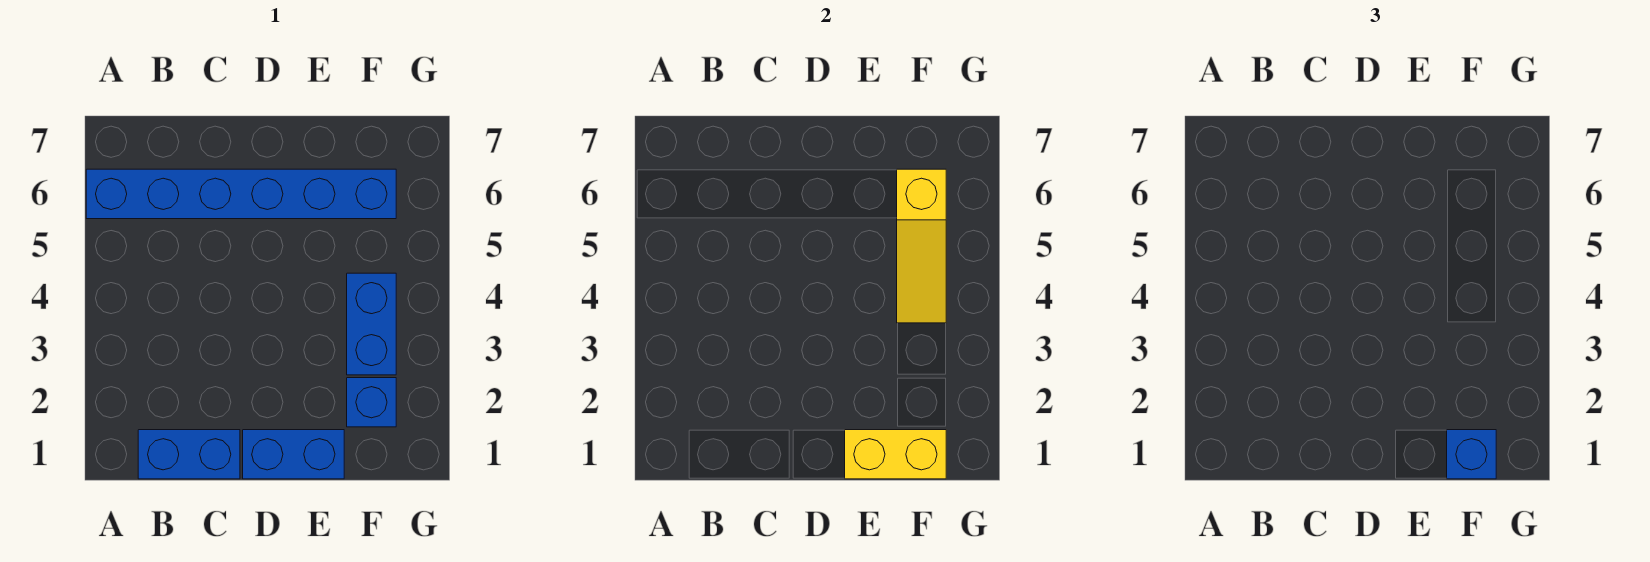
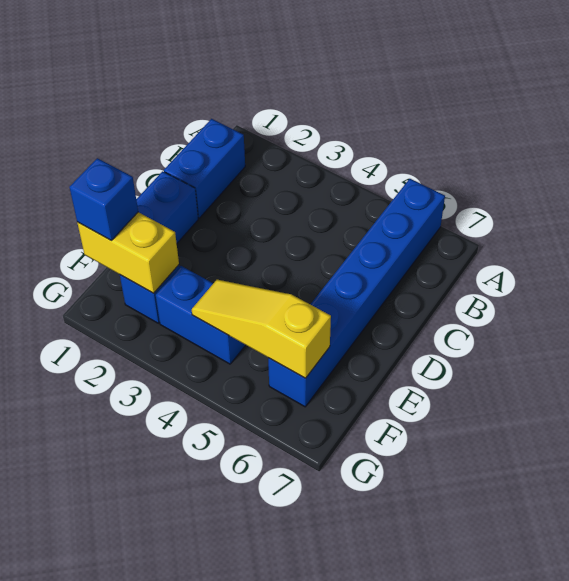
yellow 1x2 brick [845,430,946,479] -> yellow 1x2 brick turned to [77,212,179,293]

